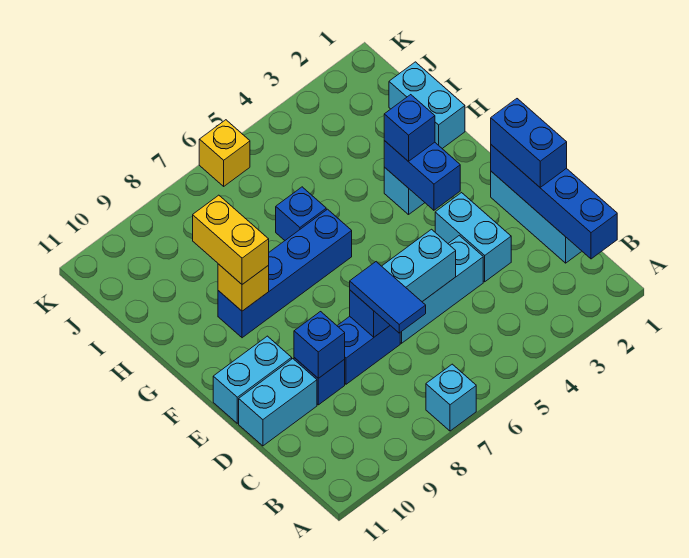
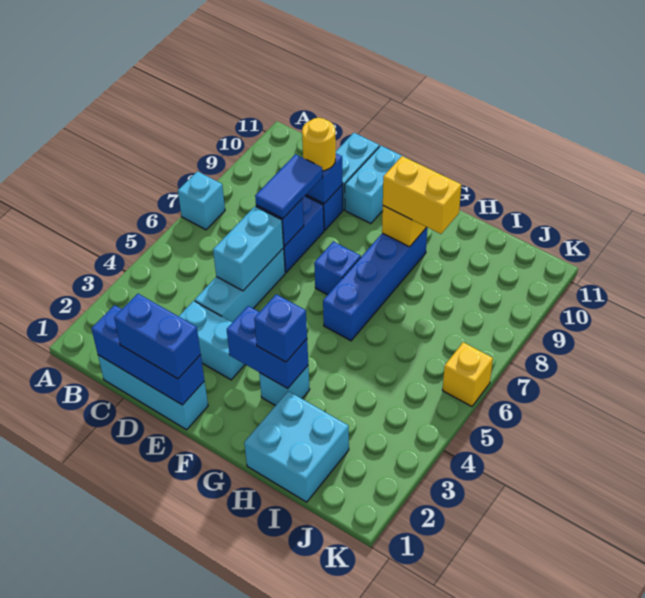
blue 1x4 brick [491,145,617,259] -> blue 1x3 brick [91,305,204,405]
blue 1x2 tile [350,262,426,333] -> blue 1x2 tile turned to [255,154,323,219]
none -> yellow 1x1 round brick [302,118,336,171]
cyan 1x2 brick [389,62,465,149] -> cyan 2x2 brick [244,391,349,502]
blue 1x1 brick [276,187,326,240] -> blue 1x1 brick moved to [314,241,361,295]

